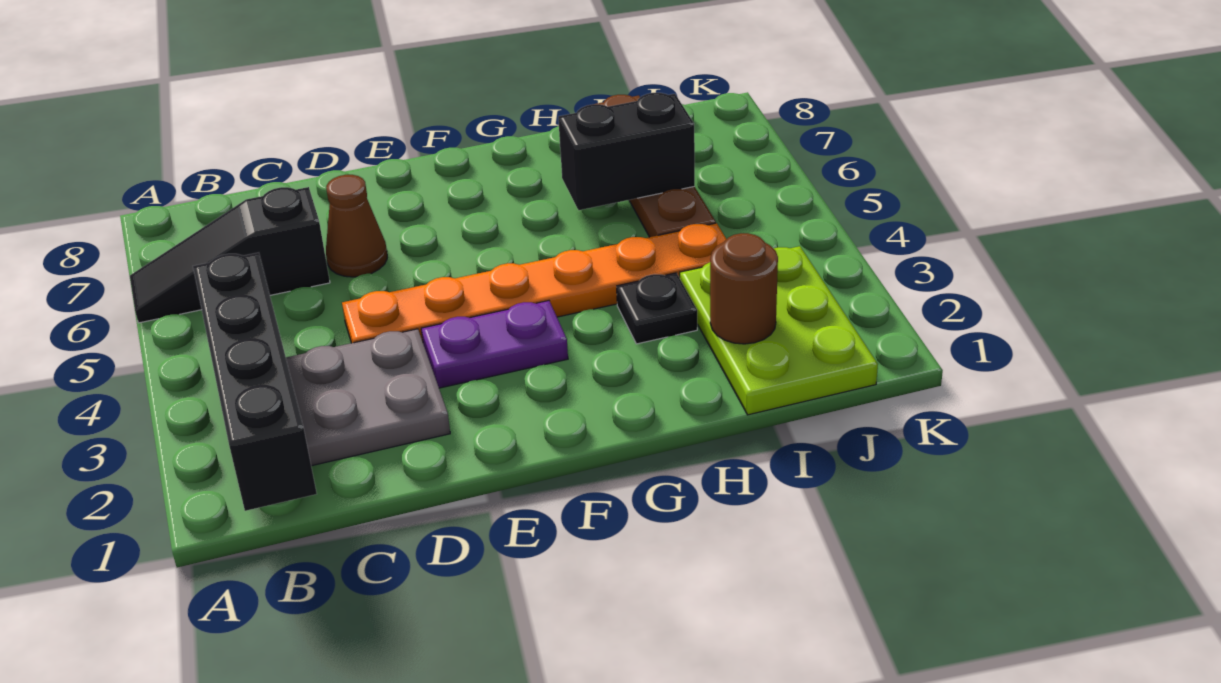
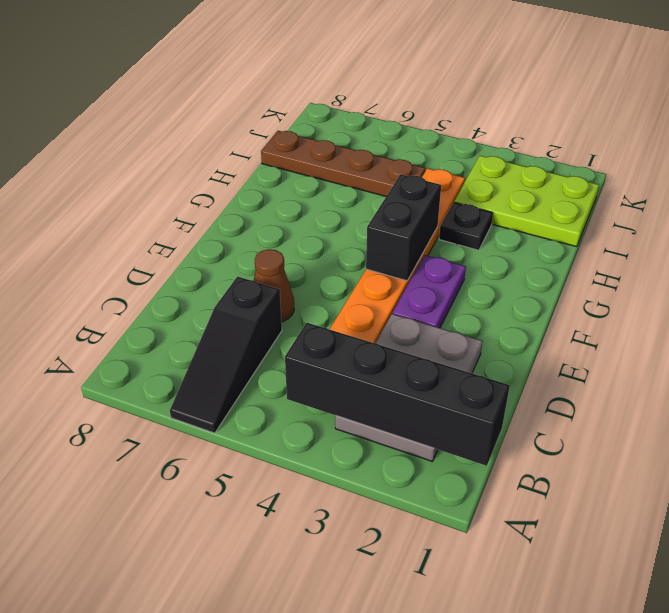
black 1x2 brick [558,93,695,210] -> black 1x2 brick moved to [366,174,441,281]
brown 1x1 round brick [710,233,778,344] -> none

